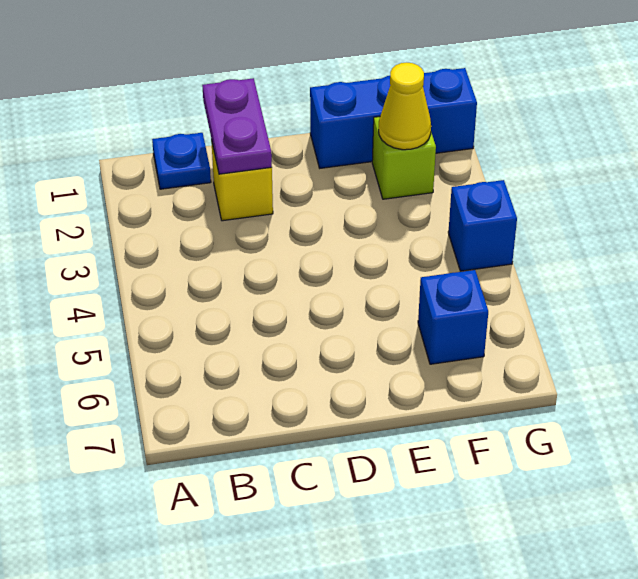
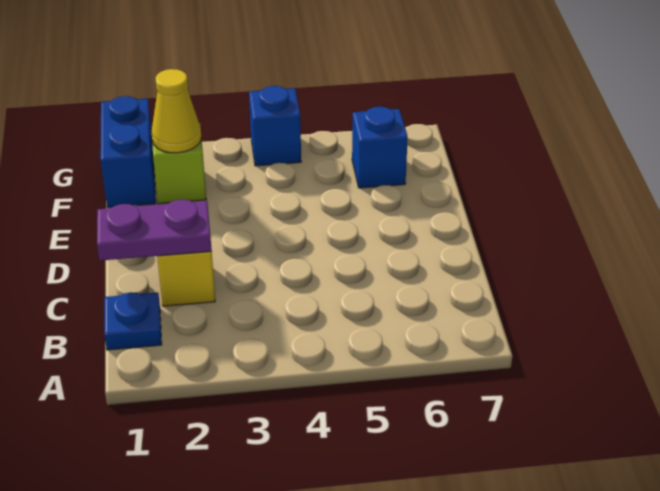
blue 1x3 brick [310,68,477,168] -> blue 1x2 brick [100,96,156,208]

